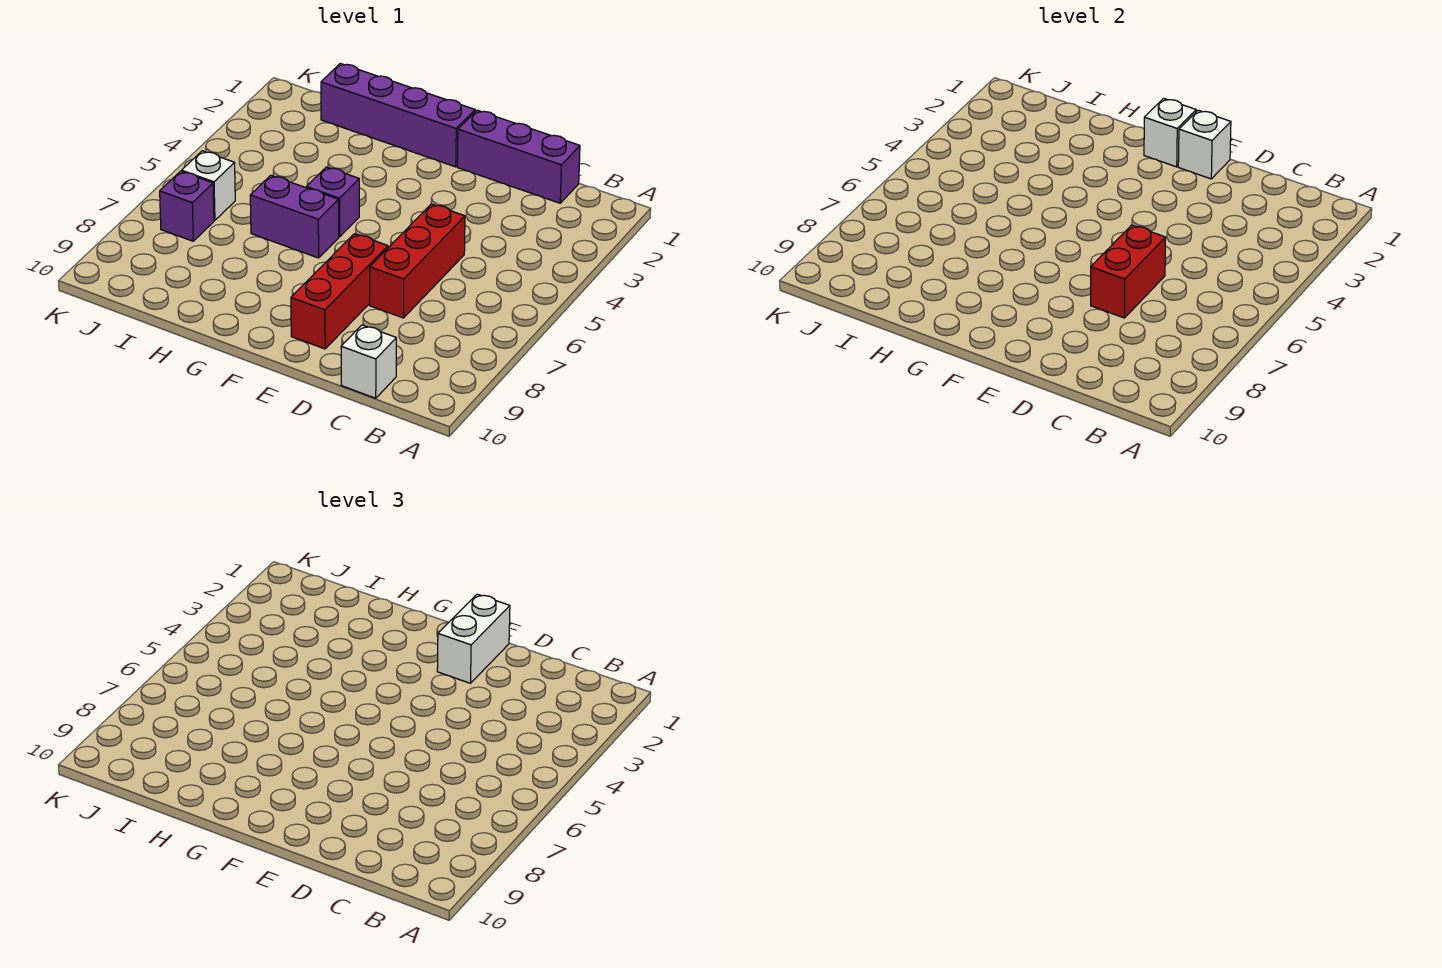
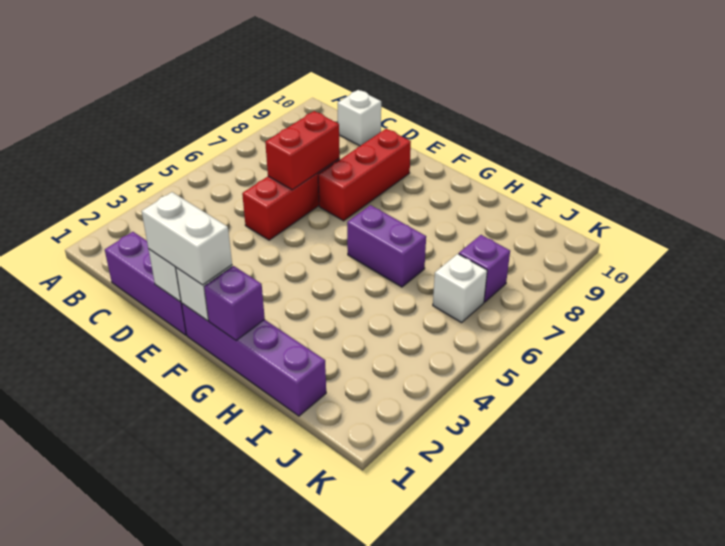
white 1x2 brick [437,594,510,683] -> white 1x2 brick turned to [142,192,232,285]
purple 1x1 brick [306,167,359,237] -> purple 1x1 brick moved to [204,266,265,340]

